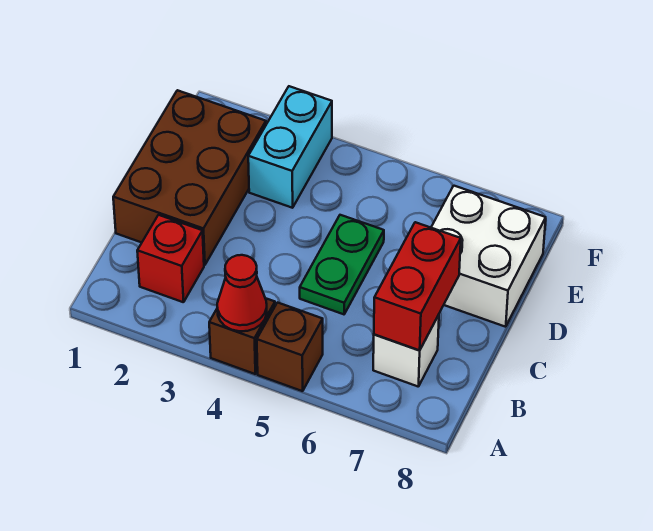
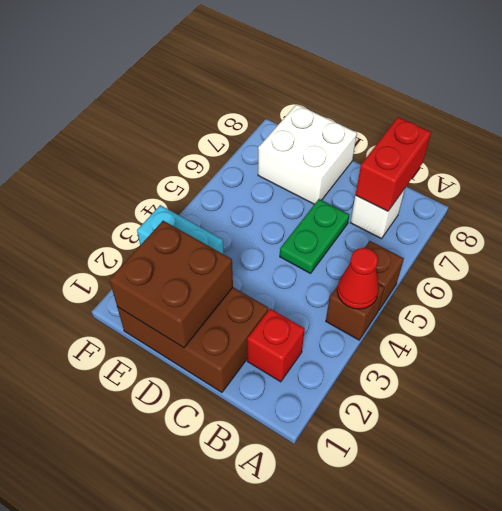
red 1x2 brick [374,222,461,350] -> red 1x2 brick turned to [356,117,431,211]
green 1x2 plate [300,215,384,314] -> green 1x2 plate turned to [280,199,349,273]
none -> brown 2x2 brick [109,221,233,348]

